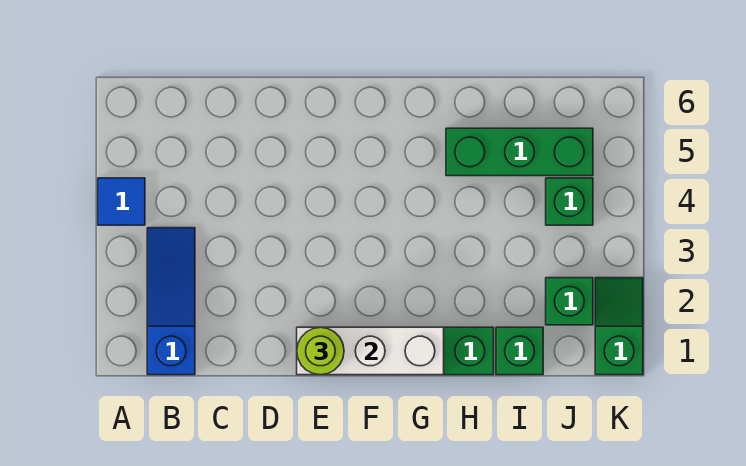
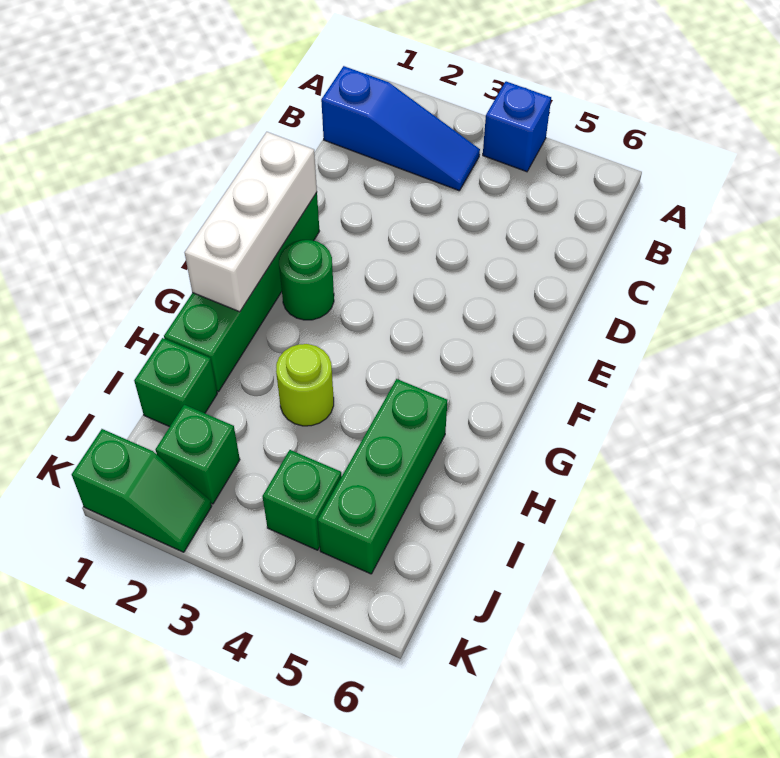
blue 1x1 tile [98,178,145,225] -> blue 1x1 brick [483,81,551,172]
lime 1x1 round brick [297,327,344,375] -> lime 1x1 round brick moved to [276,344,334,426]
none -> green 1x1 round brick [279,240,334,320]

